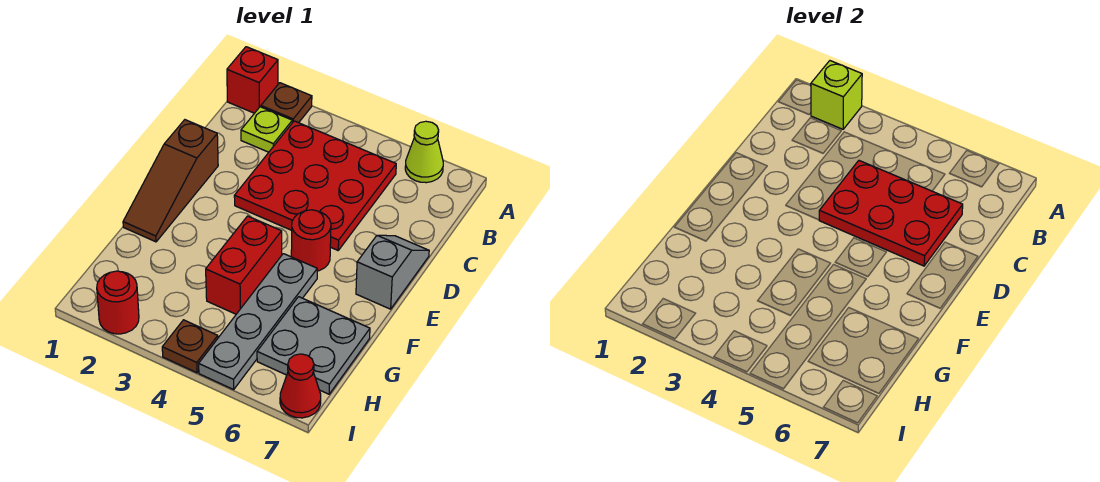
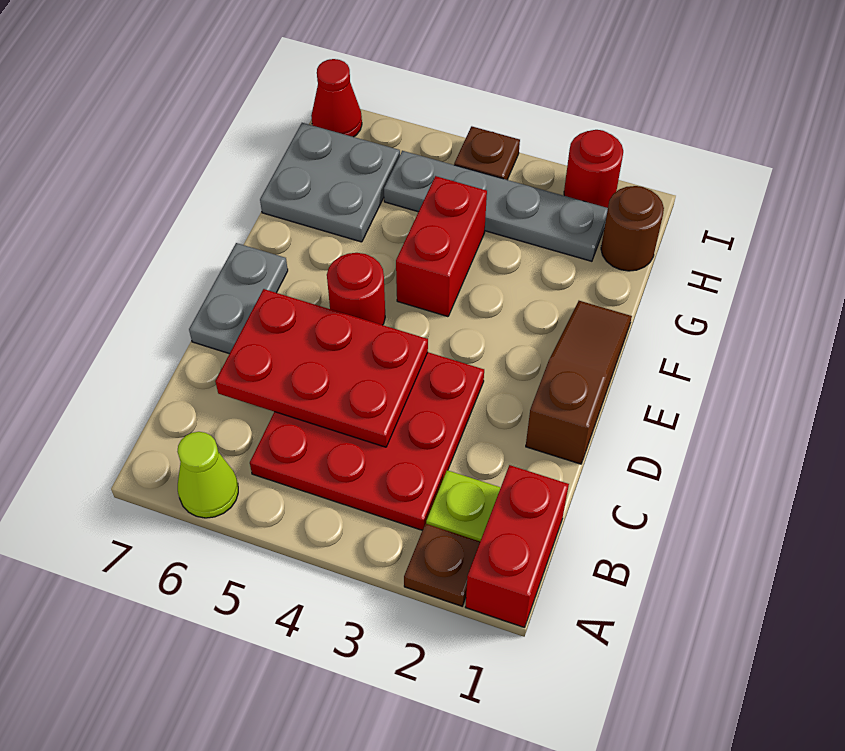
red 1x1 brick [227,47,278,113] -> red 1x2 brick [466,465,569,628]
lime 1x1 brick [811,61,862,129] -> none
grey 1x2 slope [356,235,429,309] -> grey 1x2 plate [189,243,288,354]
grey 1x4 plate [199,254,317,389] -> grey 1x4 plate turned to [384,151,608,261]
none -> brown 1x1 round brick [601,186,664,271]

